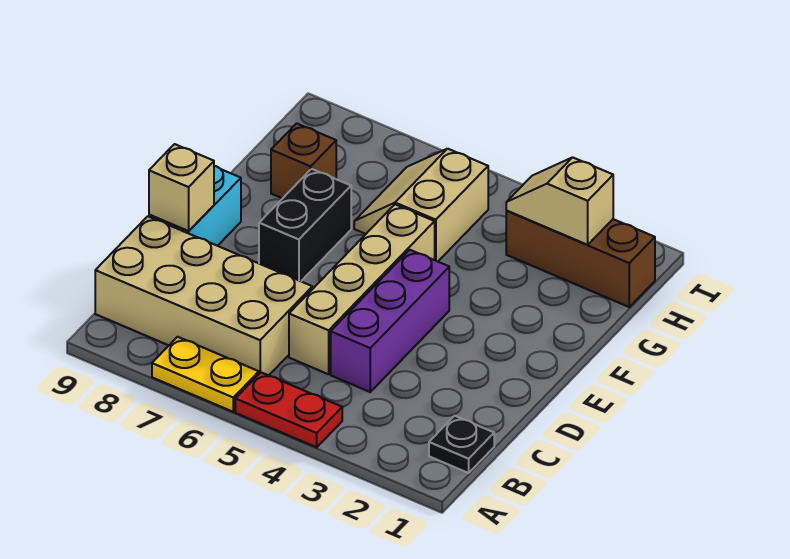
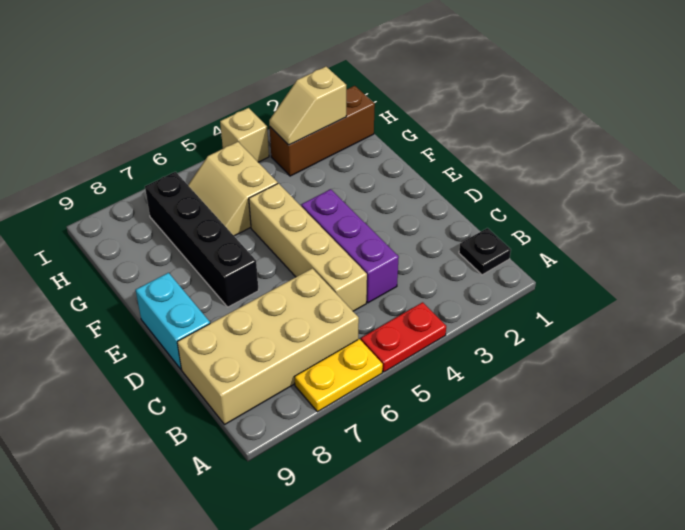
tan 1x1 brick [149,144,214,231] -> tan 1x1 brick moved to [220,108,269,162]
black 1x2 brick [259,169,351,281] -> black 1x4 brick [145,172,259,307]
brown 1x1 brick [271,123,336,199] -> none

